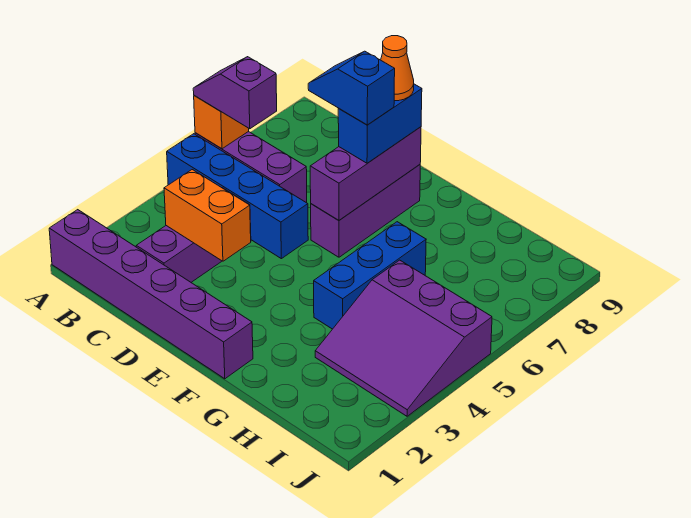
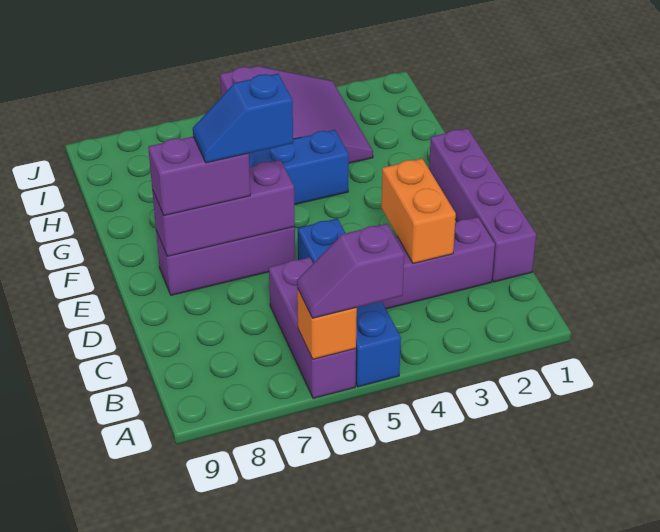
purple 1x6 brick [49,210,253,379] -> purple 1x4 brick [429,128,536,282]
purple 1x2 slope [193,57,277,129] -> purple 1x2 slope turned to [297,224,404,318]
blue 1x2 slope [308,51,395,125] -> blue 1x2 slope turned to [193,74,293,163]
blue 1x2 brick [338,84,422,163] -> purple 1x2 brick [148,137,250,216]
orange 1x1 cone [381,36,414,101] -> none

